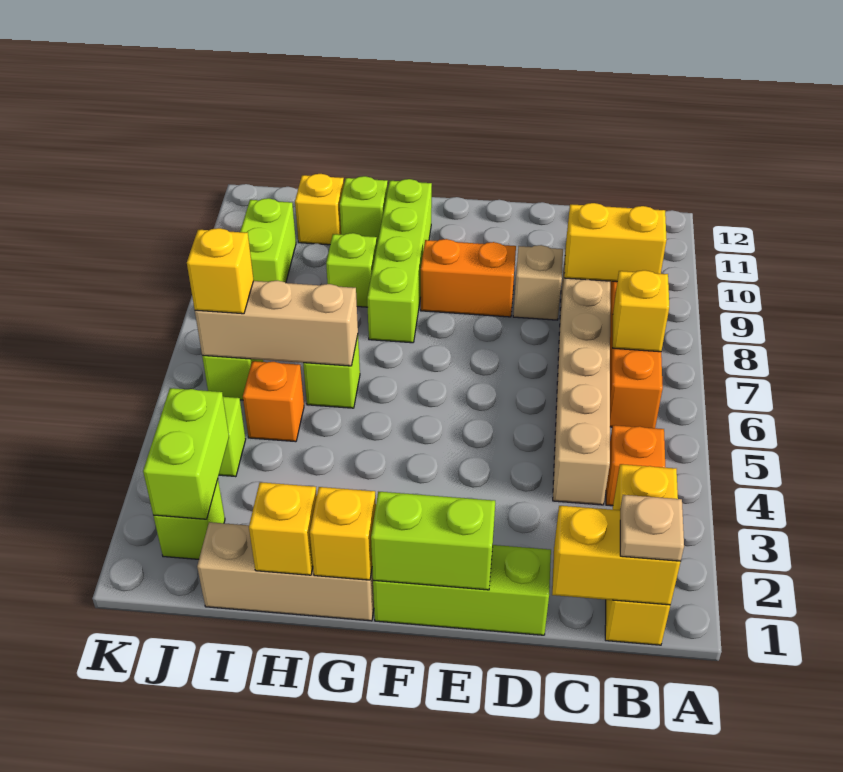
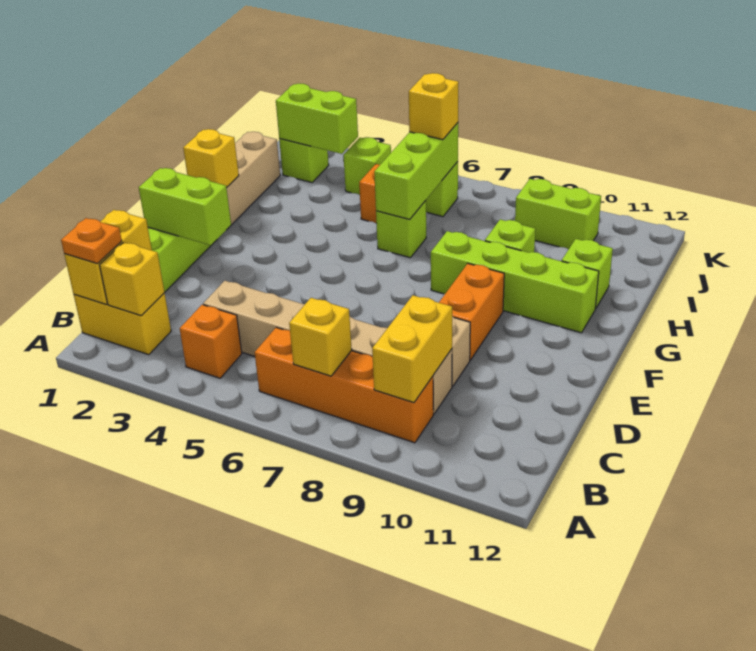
tan 1x1 plate [620,495,684,561] -> orange 1x1 plate [61,218,122,263]
lime 1x2 brick [371,492,495,590] -> lime 1x2 brick turned to [139,168,231,245]
yellow 1x1 brick [249,482,317,575] -> none
tan 1x3 brick [195,280,358,366] -> lime 1x3 brick [374,123,458,219]
yellow 1x1 brick [295,174,344,245] -> none

